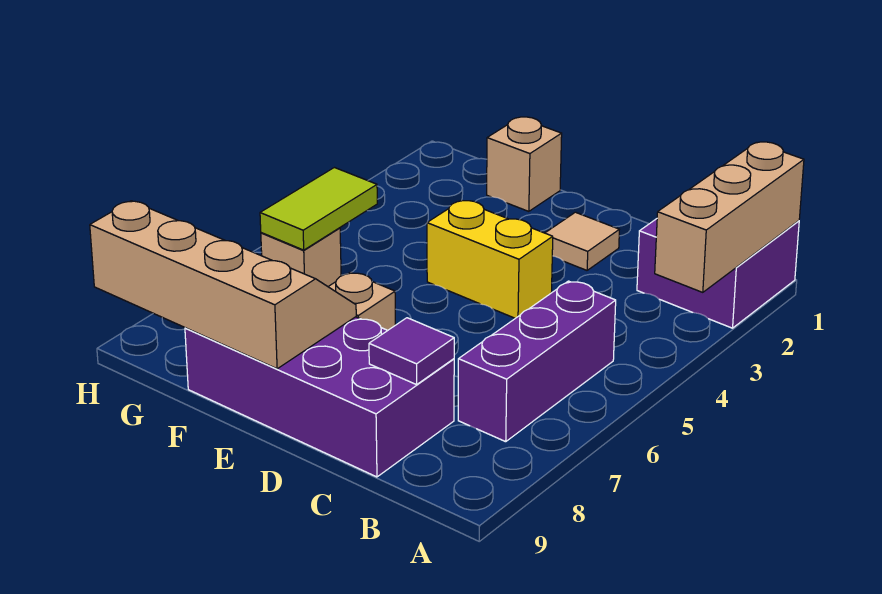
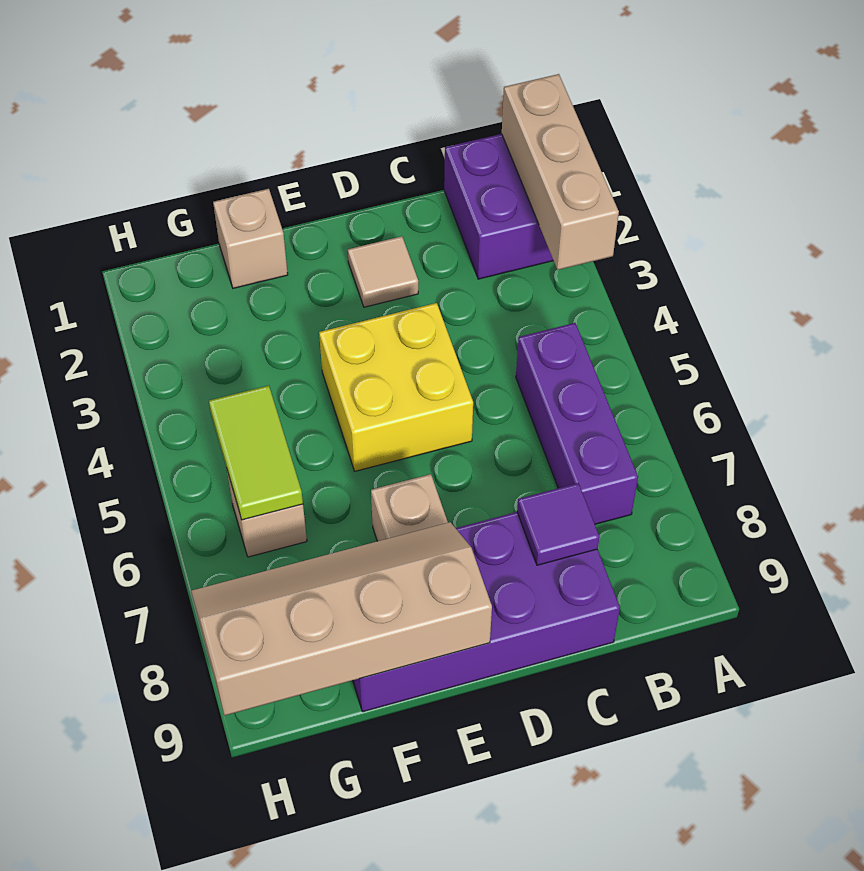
yellow 1x2 brick [427,200,553,318] -> yellow 2x2 brick [319,303,473,471]

